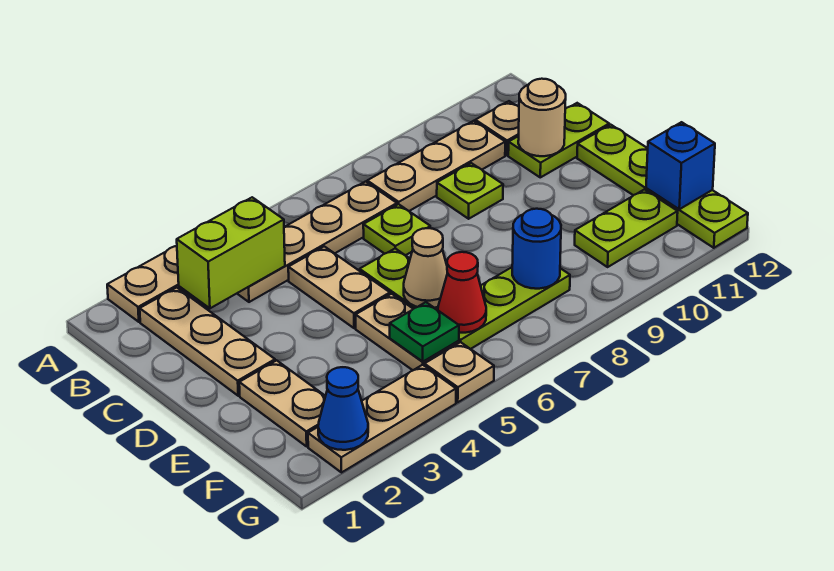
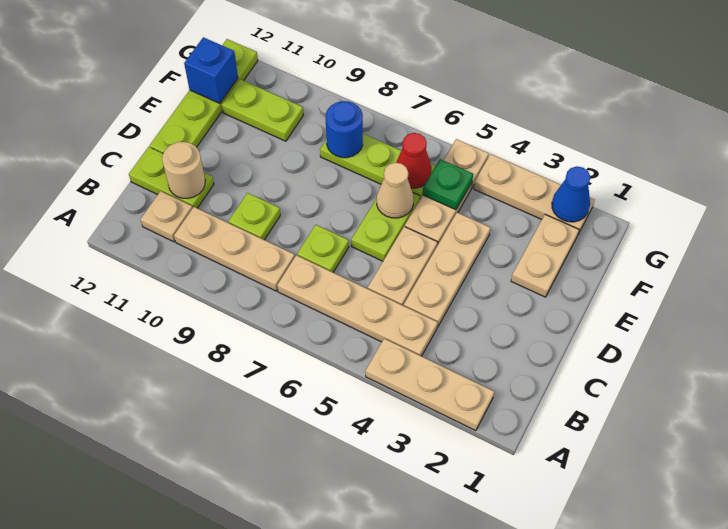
tan 1x3 plate [140,287,275,396] -> tan 1x3 plate moved to [404,213,491,327]
lime 1x2 brick [177,197,285,308] -> none

